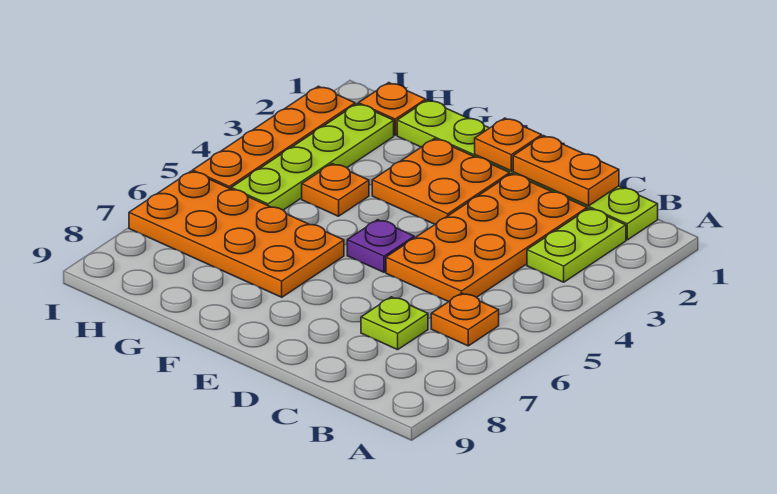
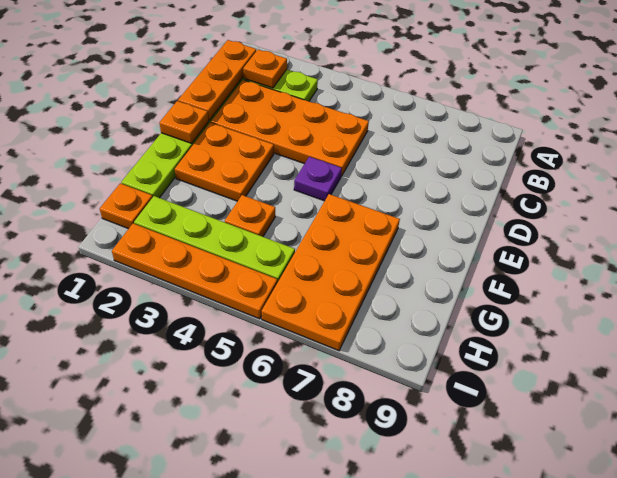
orange 1x1 plate [431,293,499,346] -> orange 1x1 plate moved to [243,50,287,88]
orange 1x2 plate [513,136,619,206] -> orange 1x3 plate [178,40,256,120]
lime 1x1 plate [361,297,428,350] -> none

